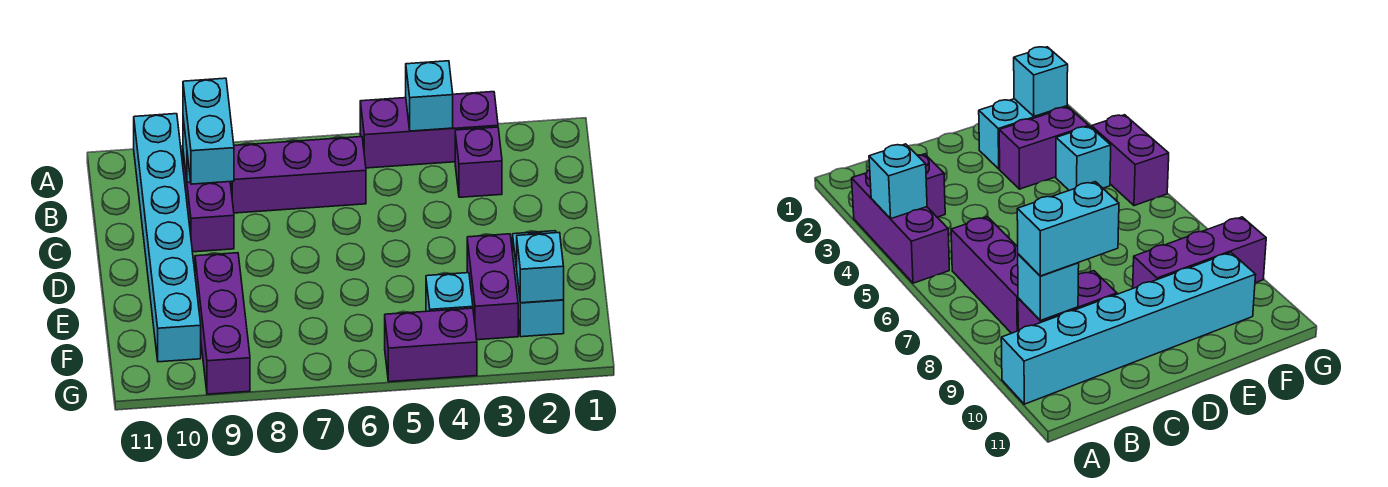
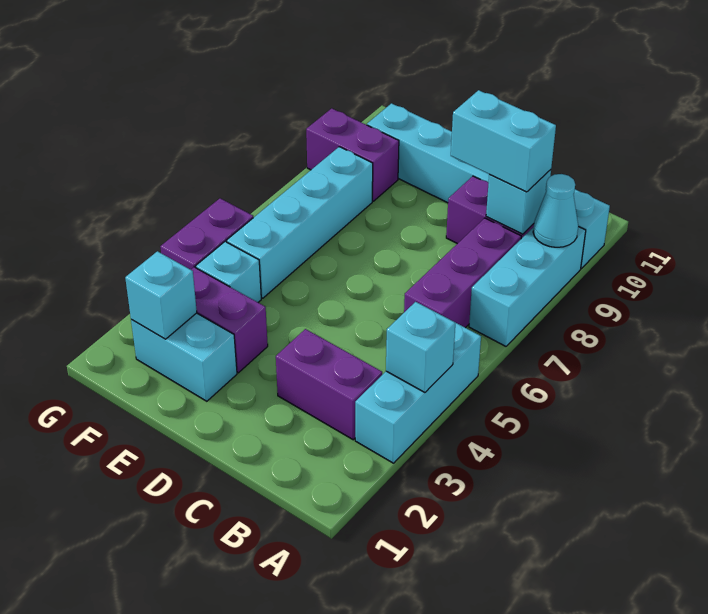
purple 1x3 brick [360,92,498,168] -> cyan 1x3 brick [355,323,481,463]
none -> cyan 1x3 brick [469,227,586,346]
none -> cyan 1x1 cone [533,174,578,247]
purple 1x1 brick [455,127,502,197] -> purple 1x2 brick [276,329,382,440]
purple 1x3 brick [195,253,250,394] -> purple 1x2 brick [306,108,399,201]
none -> cyan 1x4 brick [227,147,373,298]

